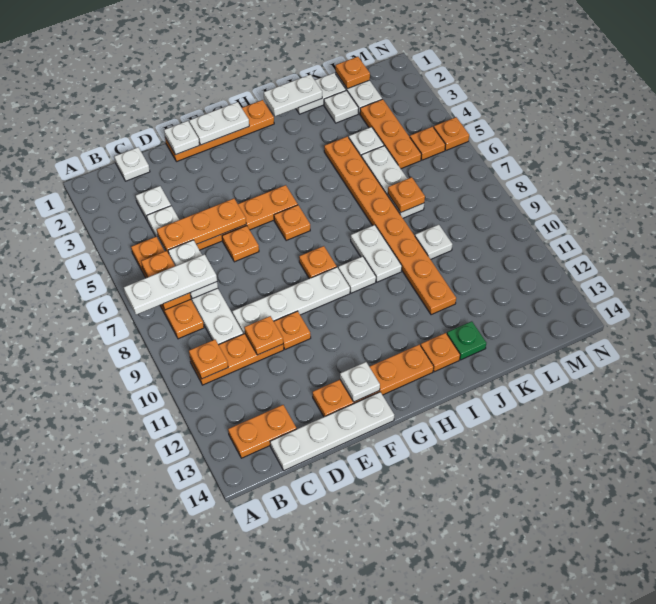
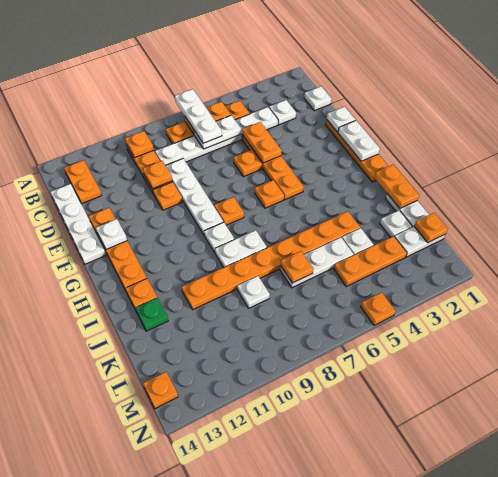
orange 1x3 plate [157,199,246,252] -> orange 1x2 plate [242,122,282,163]
white 1x2 plate [264,74,322,116] -> orange 1x2 plate [374,164,419,208]
orange 1x1 plate [410,127,445,160] -> orange 1x1 plate moved to [143,372,178,409]

